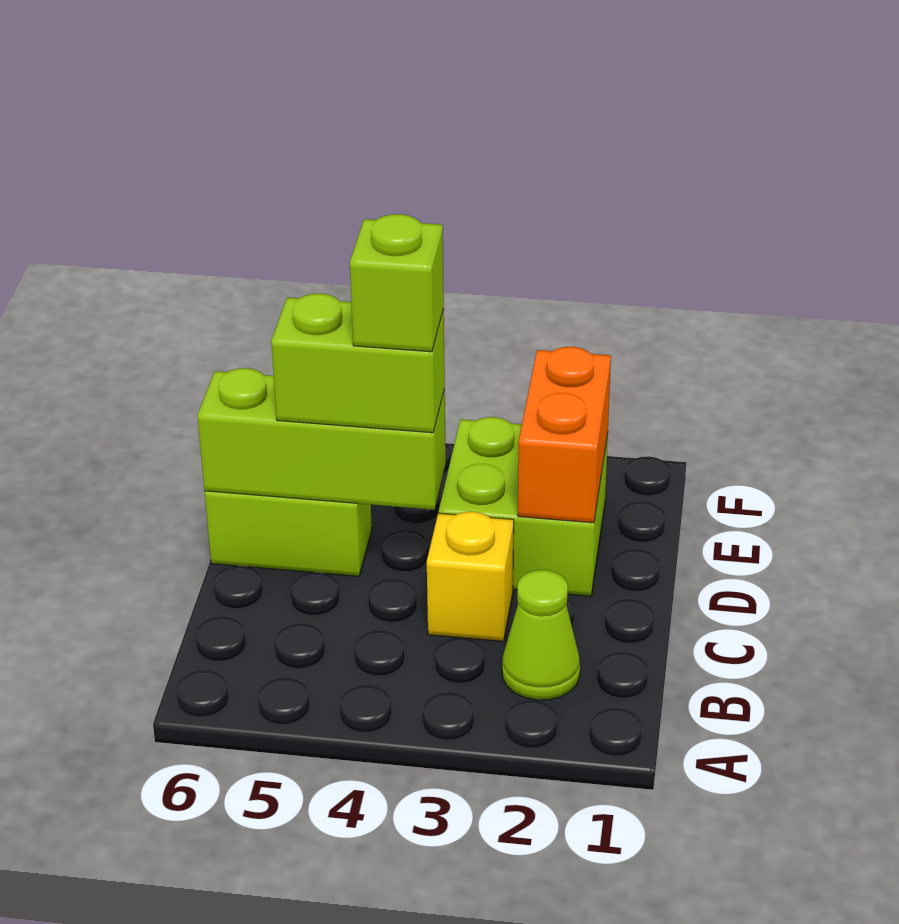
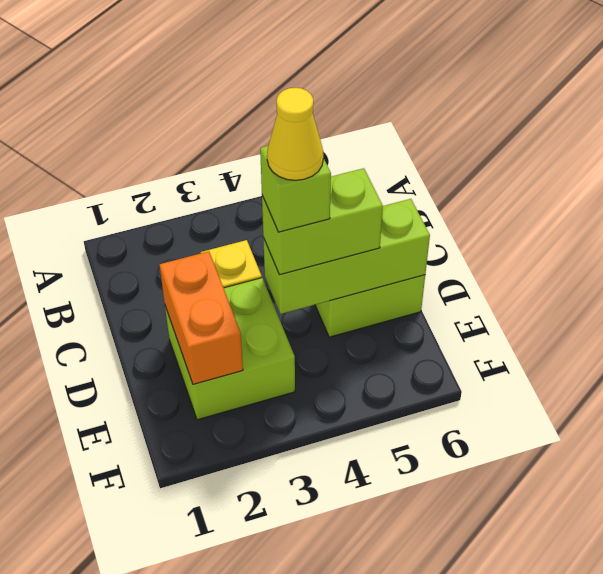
lime 1x1 cone [502,570,580,700] -> none
none -> yellow 1x1 cone [267,88,323,180]

